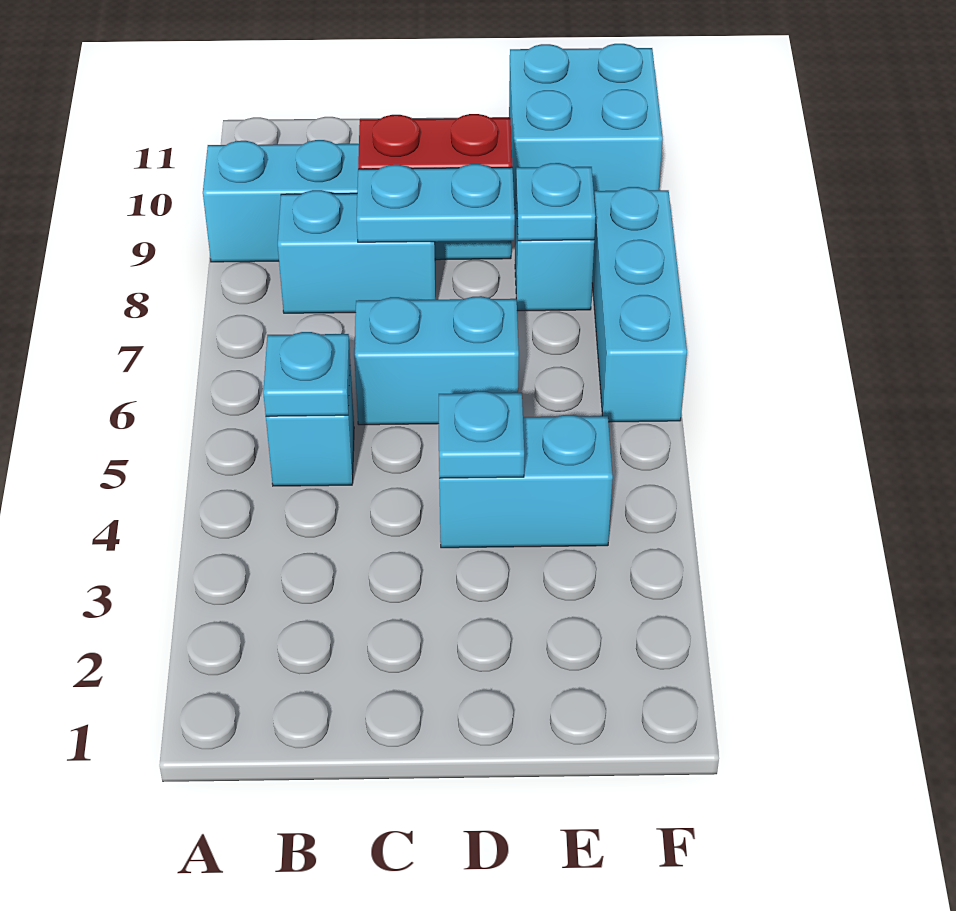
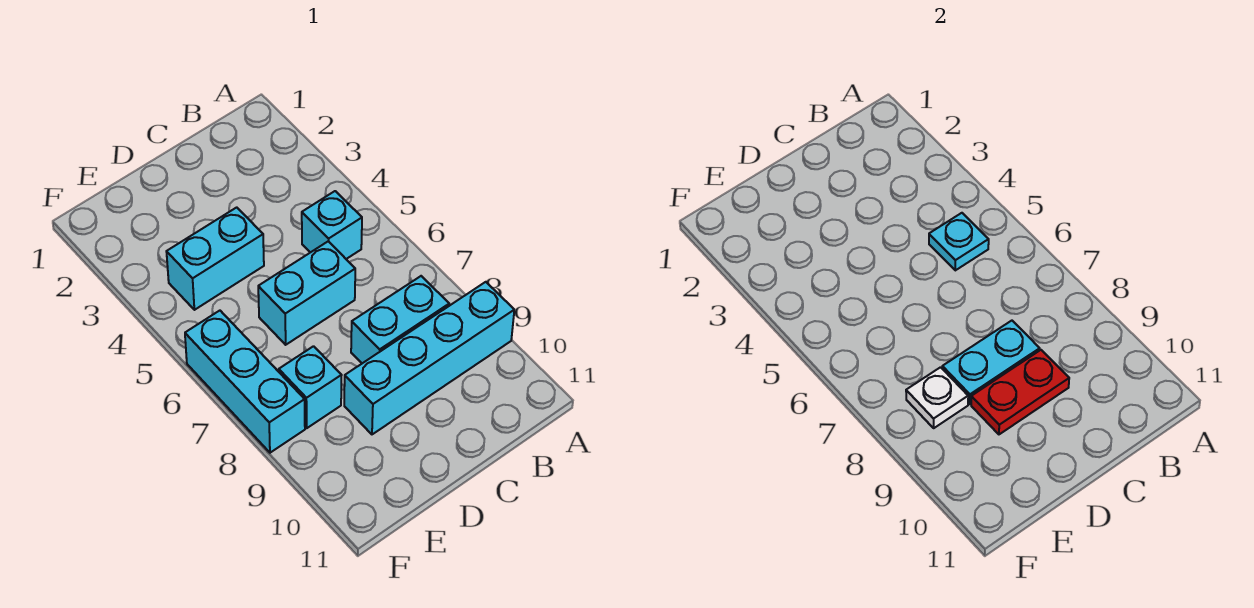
cyan 1x1 plate [439,391,524,478] -> none
cyan 1x1 plate [516,163,596,241] -> white 1x1 plate [906,367,968,428]
cyan 2x2 brick [509,44,663,209] -> none

